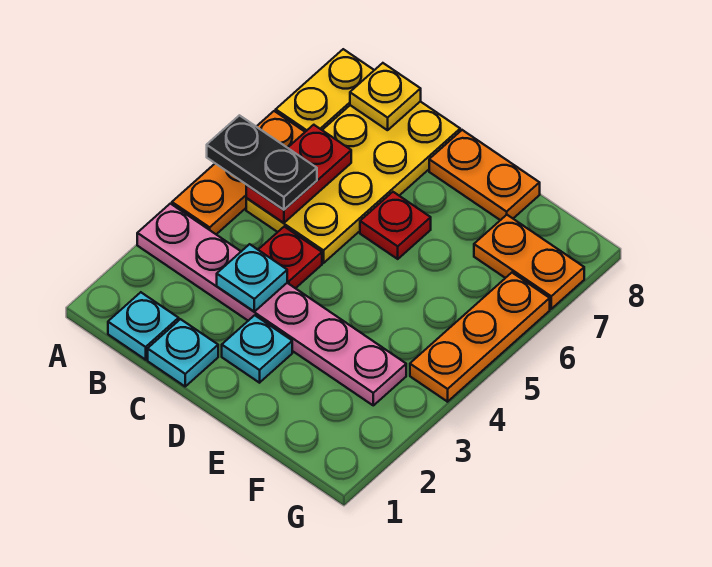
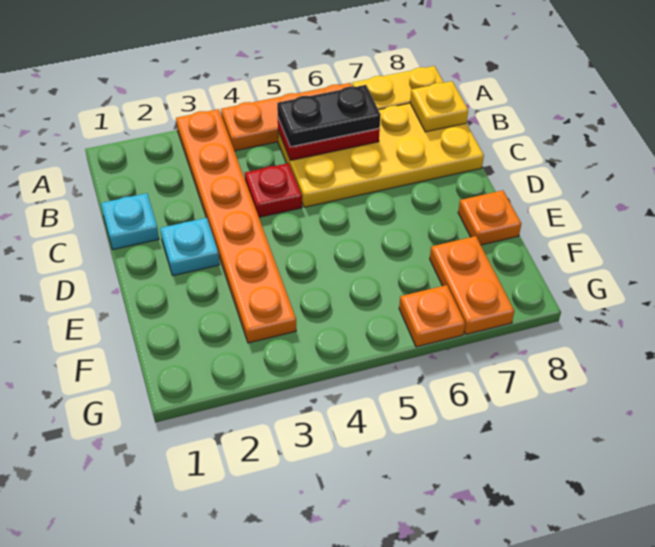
pink 1x6 plate [137,204,406,405] -> orange 1x6 plate [176,109,296,343]
black 1x2 plate [207,115,317,210] -> black 1x2 plate turned to [277,85,381,147]
cyan 1x1 plate [108,292,179,360] -> none
cyan 1x1 plate [217,244,287,312] -> none
red 1x1 plate [360,192,431,259] -> none
orange 1x2 plate [429,130,540,220] -> orange 1x1 plate [458,190,521,245]
orange 1x3 plate [410,273,550,402] -> orange 1x1 plate [399,285,465,347]

